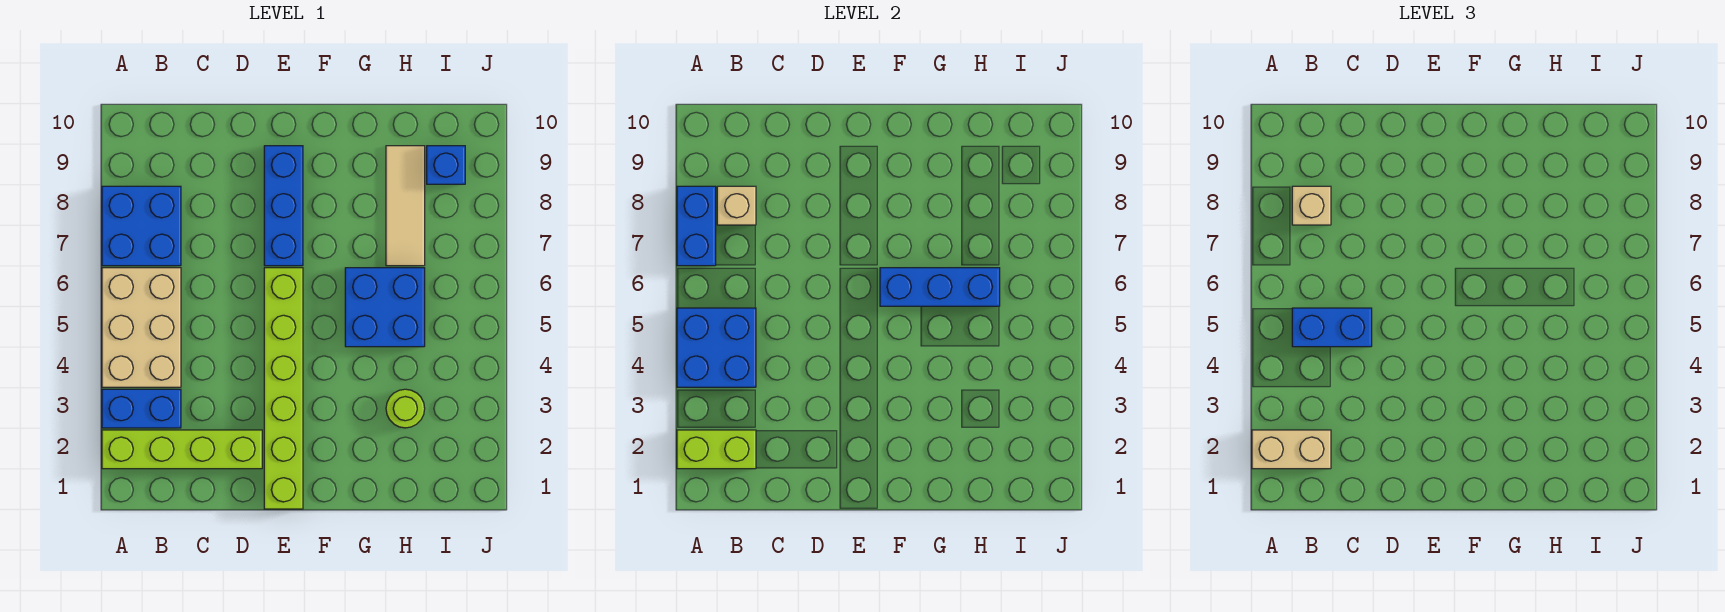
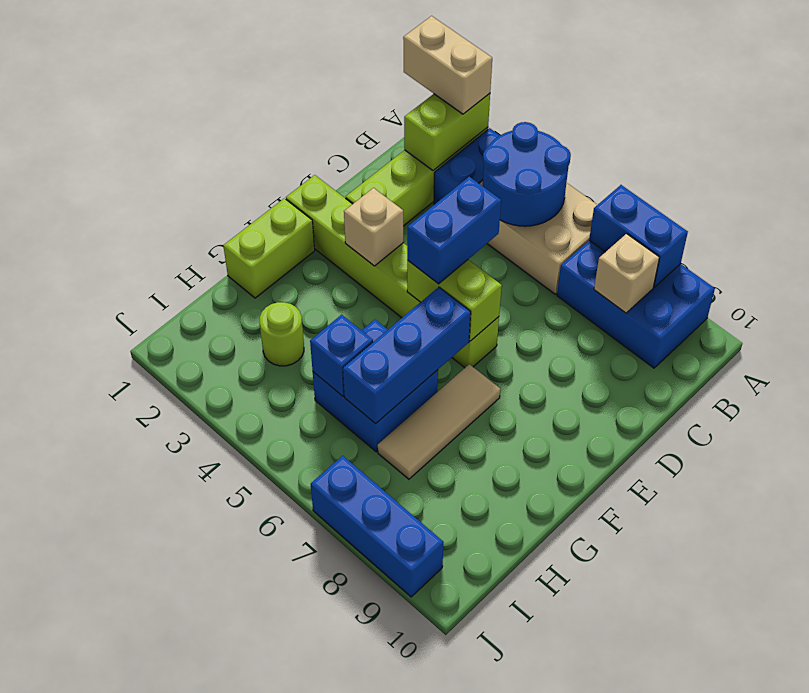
tan 1x2 brick [1252,430,1331,469] -> tan 1x2 brick turned to [403,16,492,114]
blue 2x2 brick [677,308,756,387] -> blue 2x2 round brick [483,122,571,226]
blue 2x2 brick [102,186,181,266] -> blue 2x3 brick [557,241,715,368]
blue 1x2 brick [1292,308,1372,347] -> blue 1x2 brick moved to [407,177,501,284]
tan 1x1 brick [1292,186,1331,225] -> tan 1x1 brick moved to [344,188,403,266]
none -> lime 1x2 brick [407,260,502,341]
blue 1x3 brick [264,146,303,266] -> blue 1x3 brick moved to [311,456,444,597]
none -> lime 1x2 brick [223,198,315,298]
tan 1x3 tile [386,146,425,266] -> tan 1x3 tile turned to [378,364,500,479]
blue 1x1 brick [427,146,465,184] -> blue 1x1 brick moved to [310,315,373,396]

